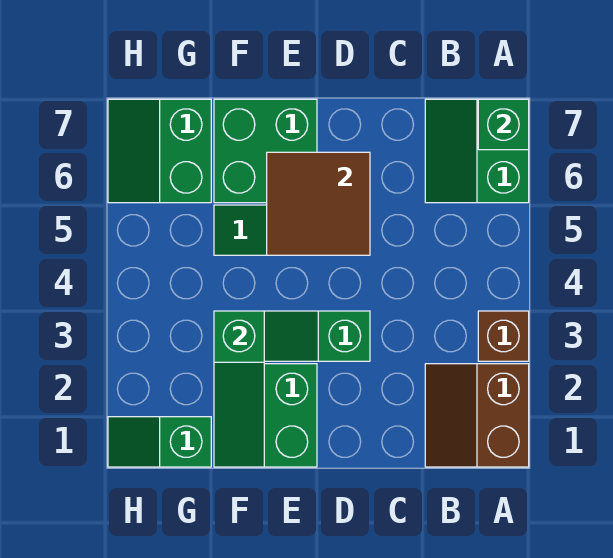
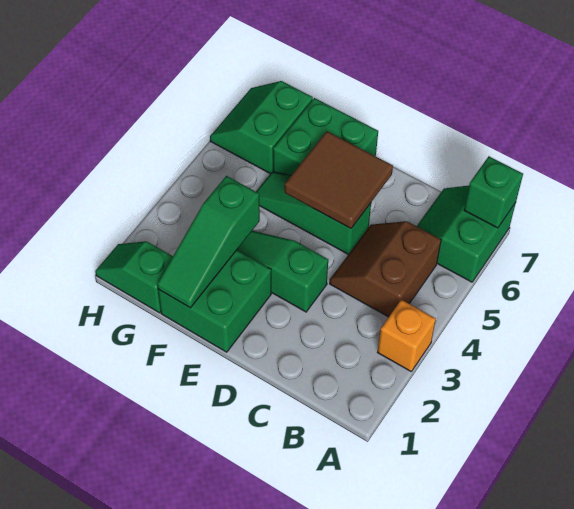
brown 2x2 slope [425,364,529,467] -> brown 2x2 slope moved to [330,221,441,317]
brown 1x1 brick [478,311,529,361] -> orange 1x1 brick [378,300,436,371]

